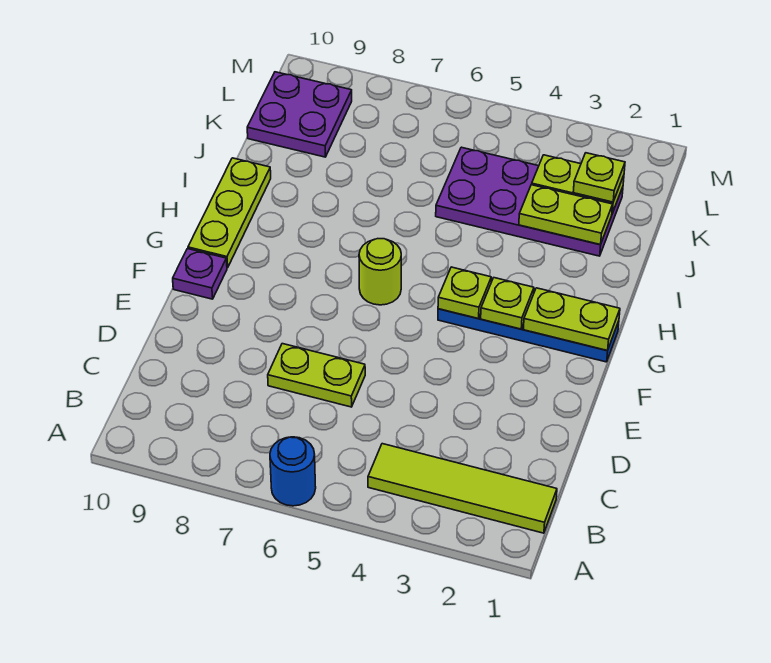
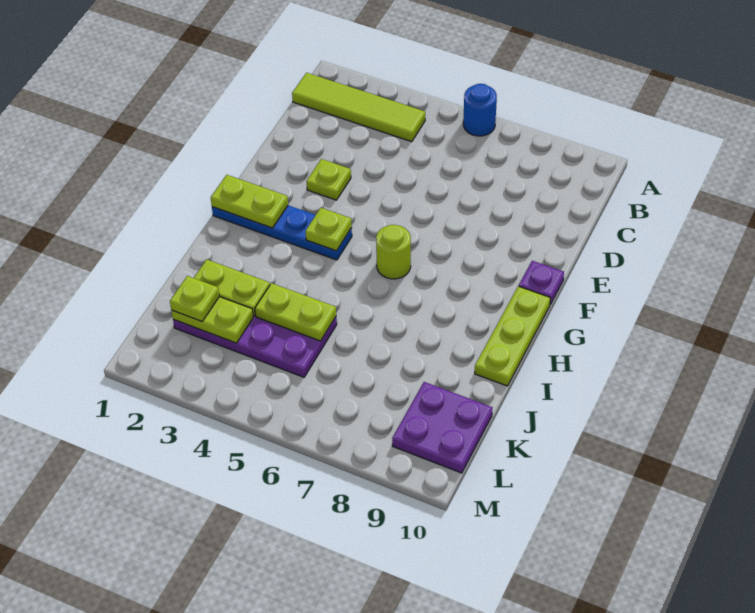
lime 1x2 plate [268,344,365,407] -> lime 1x2 plate moved to [255,283,336,341]
lime 1x1 plate [481,278,534,329] -> lime 1x1 plate moved to [306,159,351,200]

